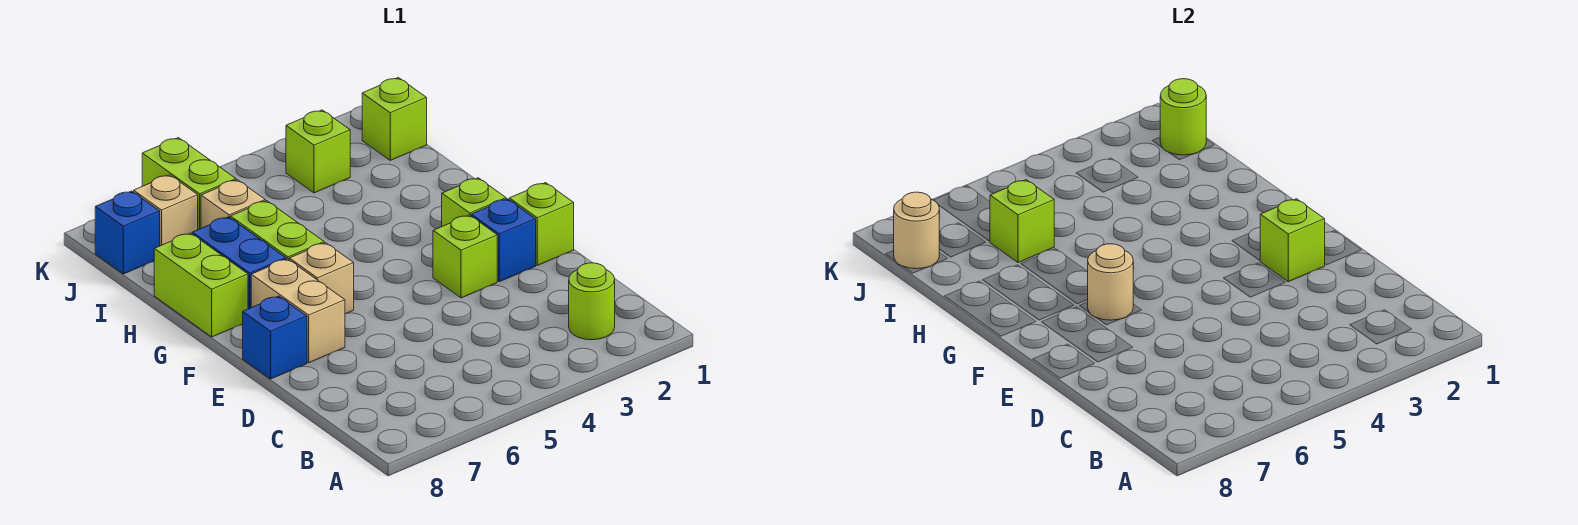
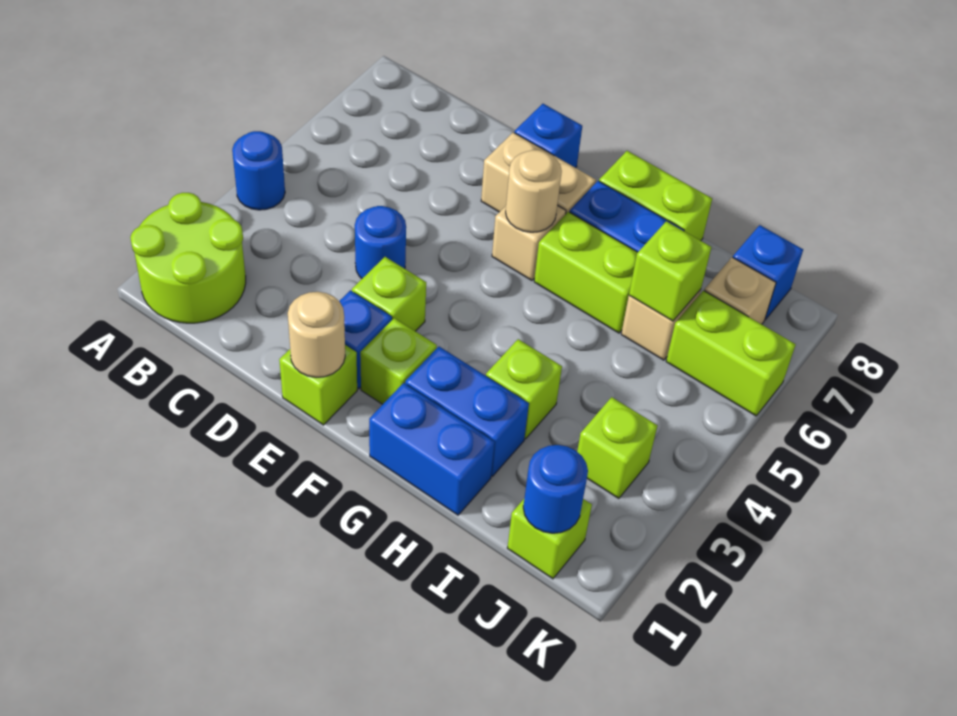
none -> blue 1x1 round brick [232,131,285,210]
lime 1x1 round brick [569,263,615,340] -> lime 2x2 round brick [130,193,246,323]
none -> blue 1x1 round brick [355,206,406,278]
lime 1x1 brick [1260,199,1325,282] -> lime 1x1 brick moved to [486,339,562,439]
none -> blue 1x2 brick [369,383,495,515]
none -> blue 1x2 brick [405,347,529,476]
lime 1x1 round brick [1160,79,1206,155] -> blue 1x1 round brick [523,445,588,533]
tan 1x1 round brick [894,192,939,269] -> tan 1x1 round brick moved to [288,292,345,378]

